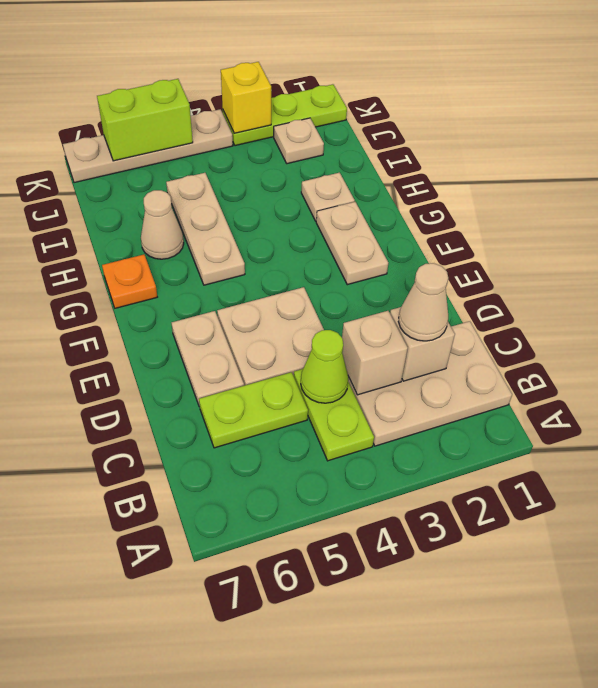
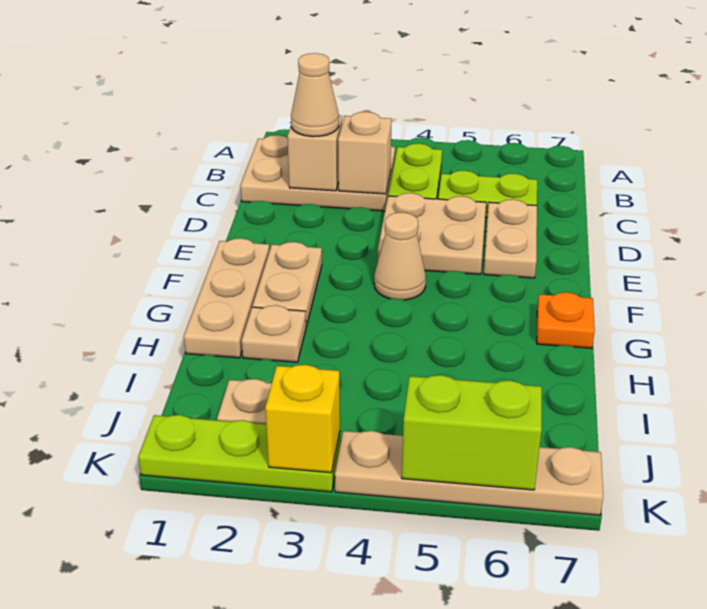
lime 1x1 cone [301,330,349,403] -> none
tan 1x3 plate [166,173,245,285] -> tan 1x3 plate moved to [184,238,269,358]
tan 1x1 cone [141,190,184,259] -> tan 1x1 cone moved to [374,212,426,300]

